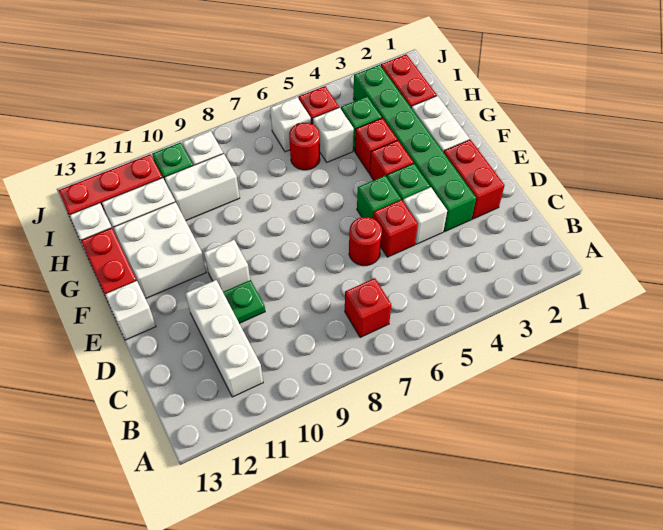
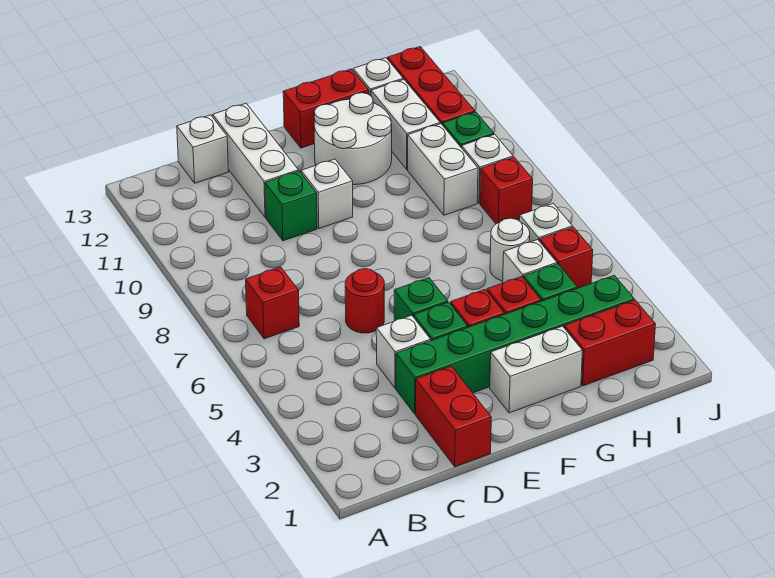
white 1x3 brick [185,280,263,397] -> white 1x3 brick turned to [213,103,298,217]
red 1x2 brick [444,140,505,219] -> red 1x2 brick turned to [416,366,491,467]
red 1x1 brick [373,200,418,257] -> red 1x1 brick moved to [480,157,533,224]
green 1x1 plate [223,280,265,323] -> green 1x1 brick [265,171,317,241]
white 1x1 brick [105,281,156,340] -> white 1x1 brick moved to [177,115,229,183]
white 2x2 brick [113,202,206,299] -> white 2x2 round brick [314,93,392,185]
red 1x1 round brick [289,123,320,170] -> white 1x1 round brick [490,218,530,281]

